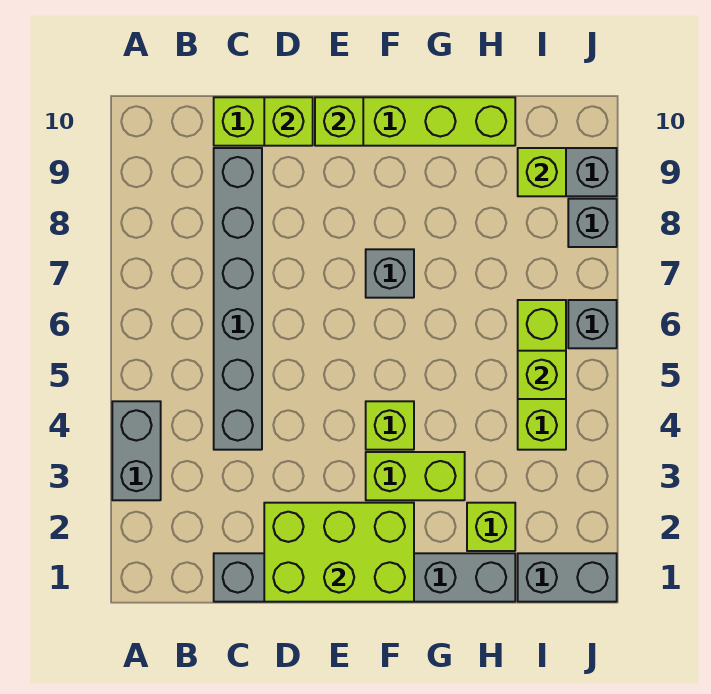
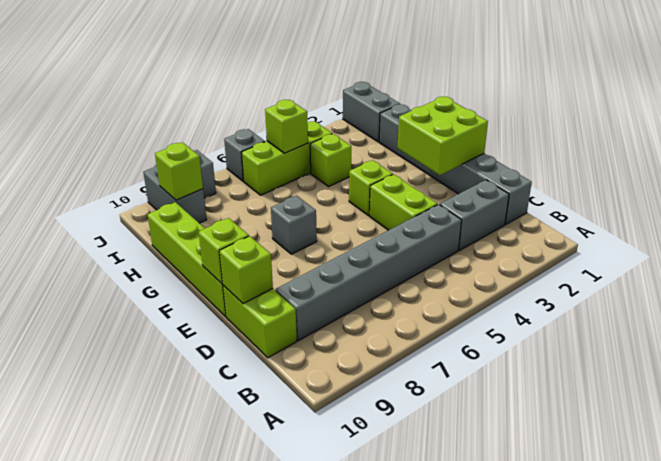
grey 1x2 brick [112,401,161,500] -> grey 1x2 brick moved to [440,180,509,250]
lime 2x3 brick [264,503,414,602] -> lime 2x2 brick [397,97,488,175]
lime 1x2 brick [366,452,465,500] -> lime 1x2 brick moved to [369,174,438,230]
lime 1x1 brick [467,503,515,551] -> lime 1x1 brick moved to [310,134,351,186]

